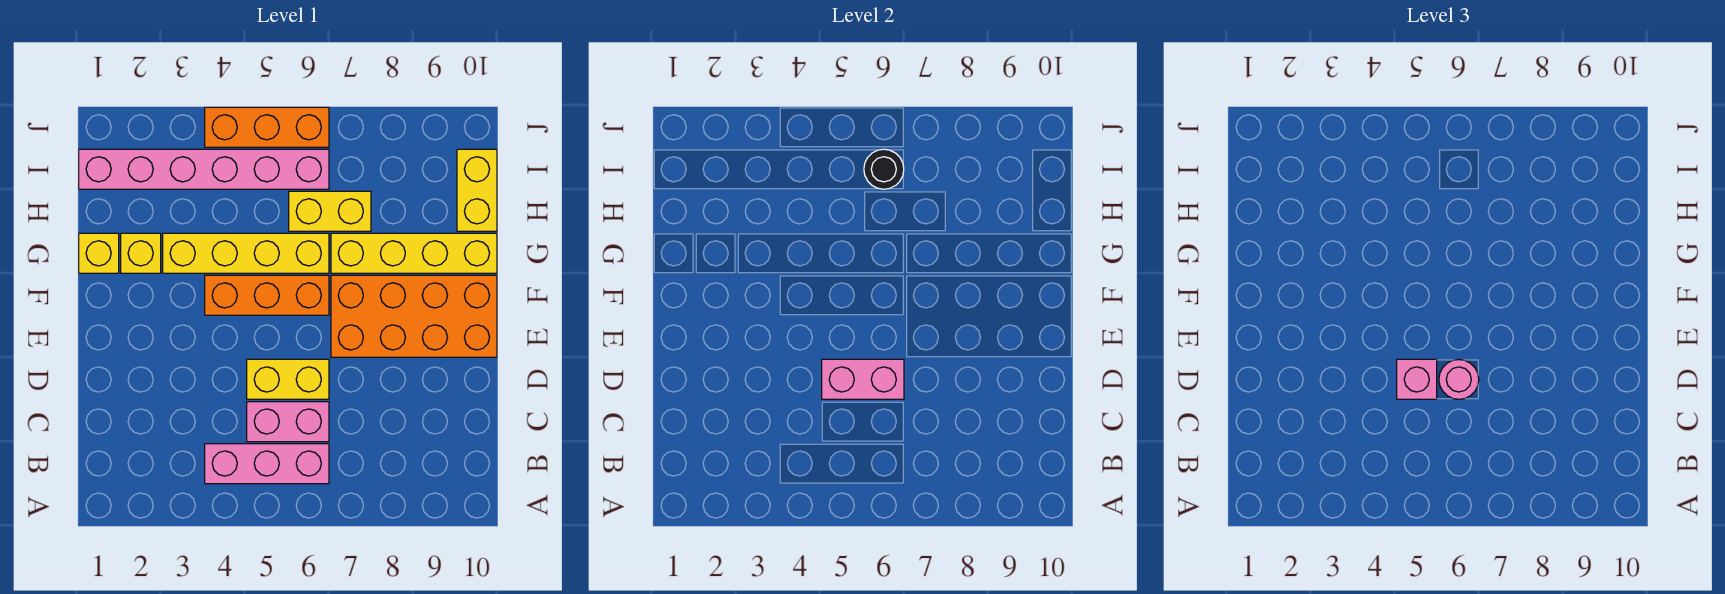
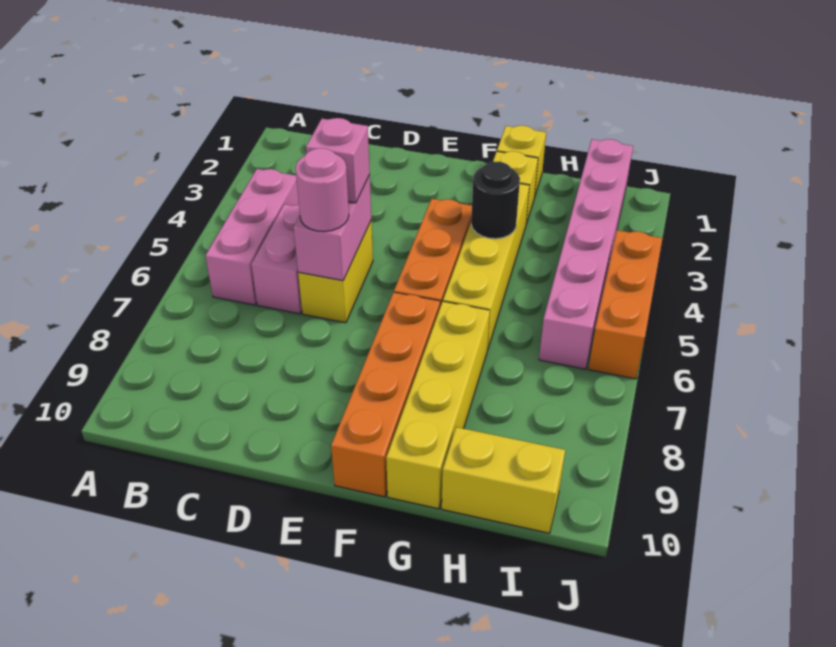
orange 2x4 brick [331,275,497,357] -> orange 1x4 brick [331,292,440,497]
yellow 1x2 brick [289,191,371,231] -> none
black 1x1 round brick [864,149,904,189] -> black 1x1 round brick moved to [471,162,520,239]

